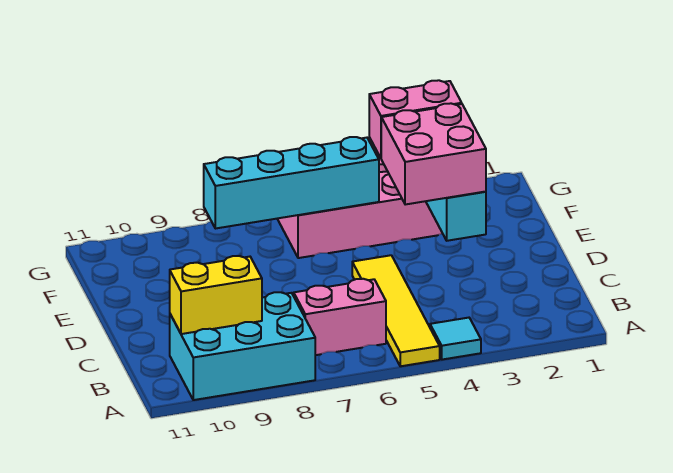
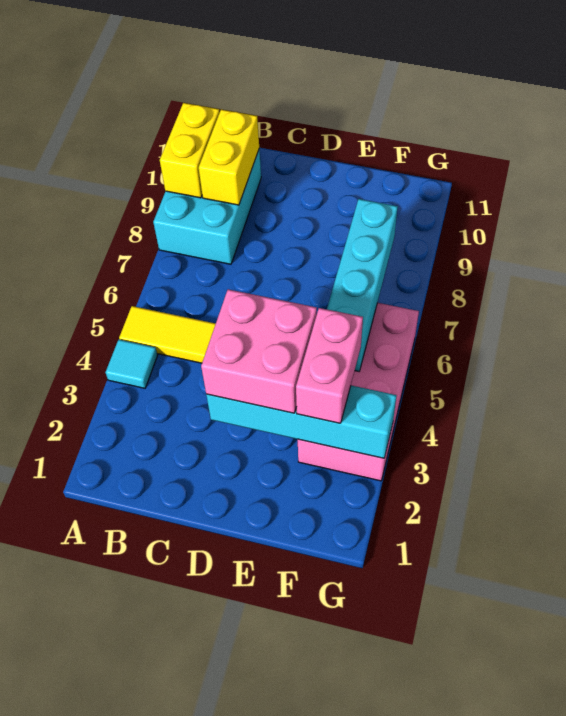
none -> yellow 1x2 brick [160,103,220,198]
pink 1x2 brick [294,279,386,355] -> none

